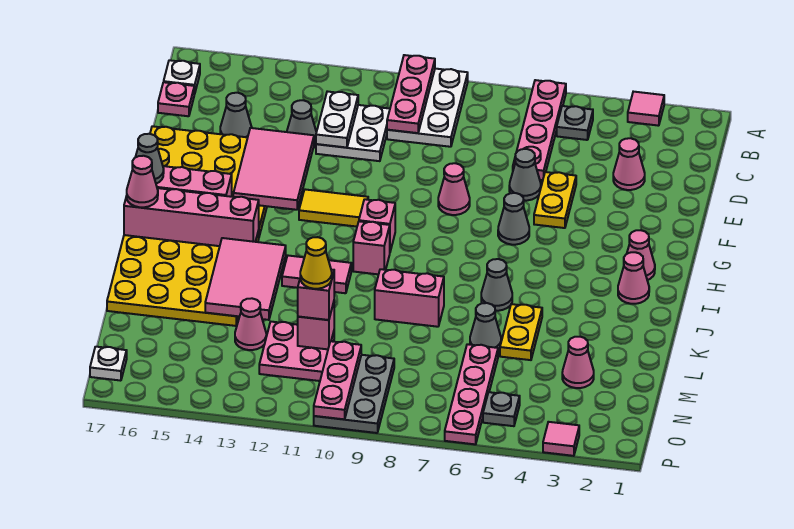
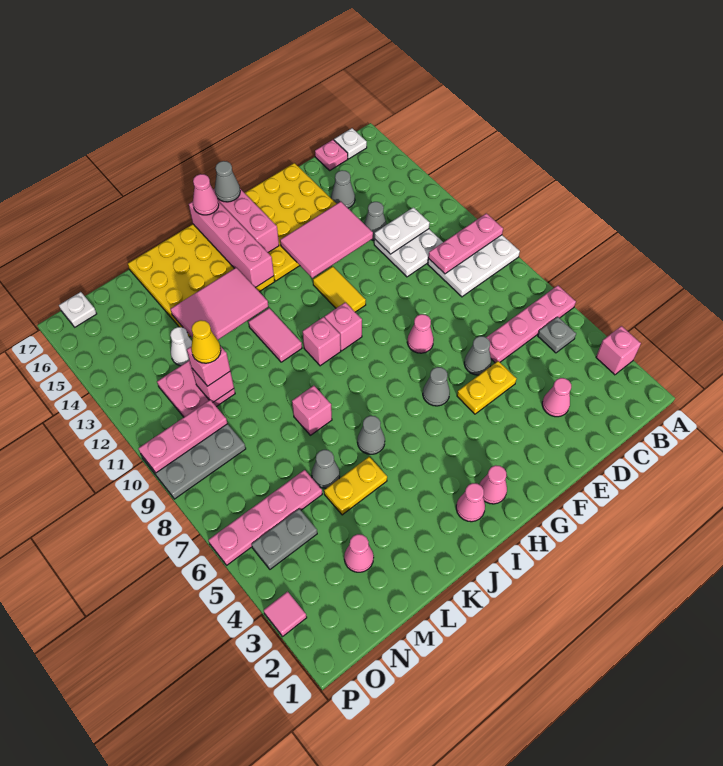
pink 1x1 tile [628,92,664,126] -> pink 1x1 brick [596,326,641,375]
pink 1x2 brick [375,269,444,327] -> pink 1x1 brick [292,386,332,435]
pink 1x1 cone [235,298,266,350] -> white 1x1 cone [170,327,192,366]
grey 1x1 plate [483,392,520,426] -> grey 1x2 plate [252,509,317,569]

